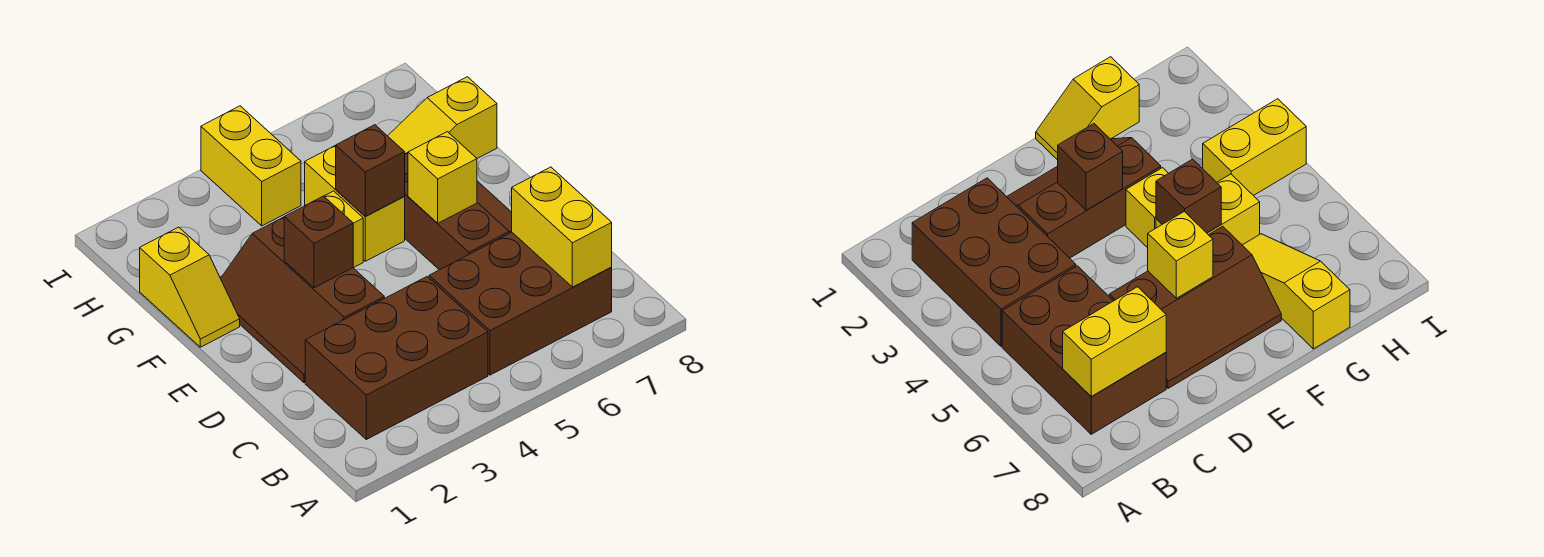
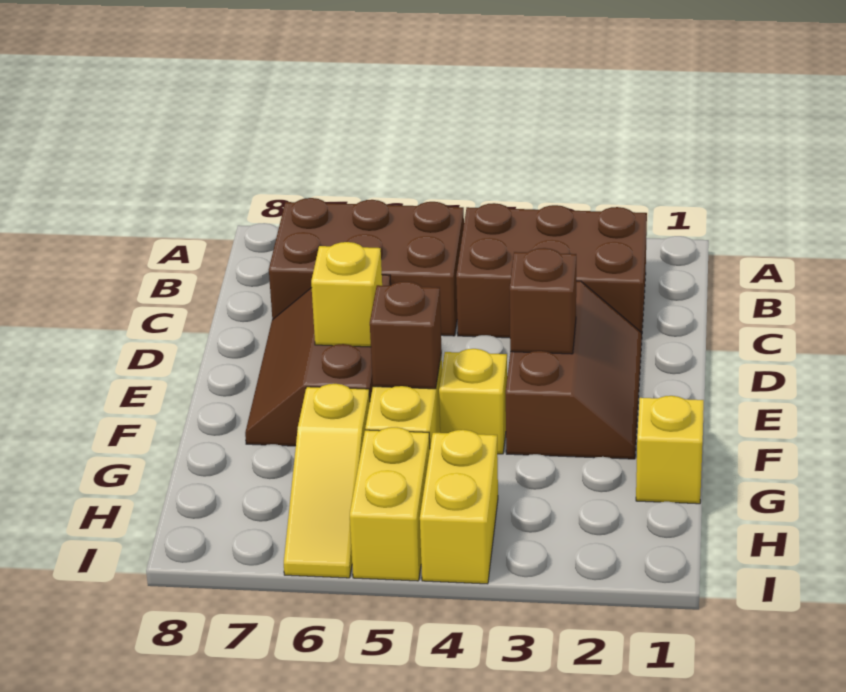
yellow 1x2 brick [512,167,612,287] -> yellow 1x2 brick moved to [350,427,430,581]
yellow 1x3 slope [388,77,497,158] -> yellow 1x3 slope turned to [284,384,370,578]

